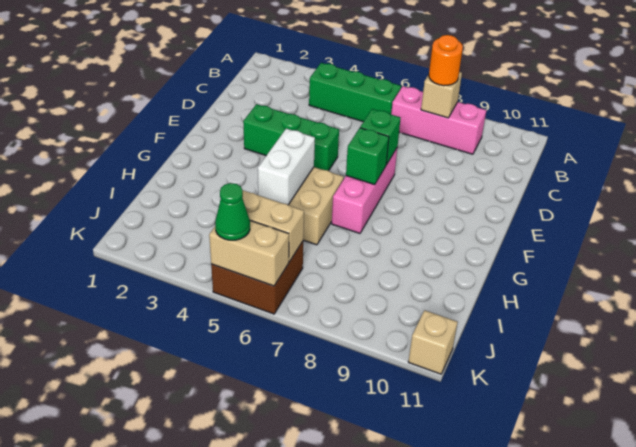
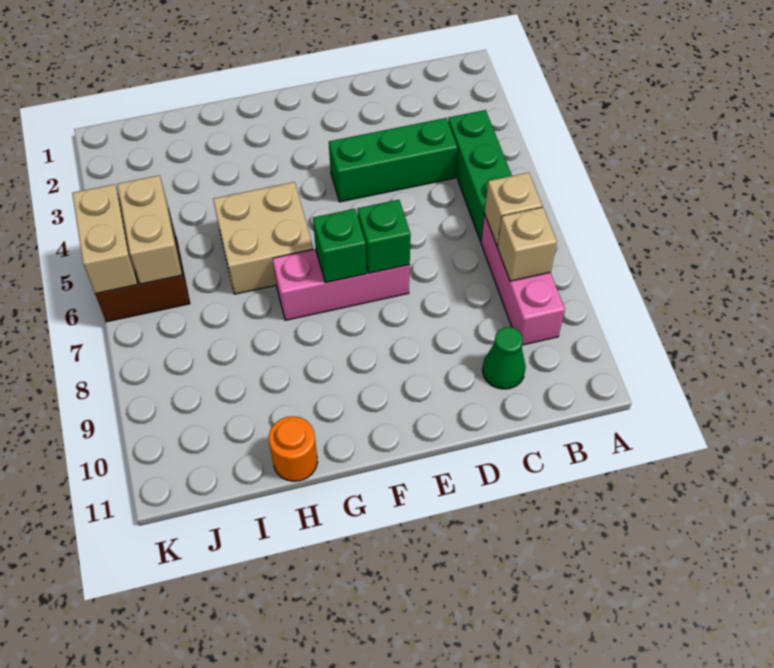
orange 1x1 round brick [429,35,463,86] -> orange 1x1 round brick moved to [269,416,318,481]
green 1x3 brick [243,104,339,171] -> green 1x3 brick turned to [329,118,458,202]
white 1x2 brick [258,129,315,205] -> none
green 1x1 cone [215,183,250,240] -> green 1x1 cone moved to [482,327,526,389]
tan 1x1 brick [408,310,458,374] -> tan 1x1 brick moved to [485,173,542,246]

